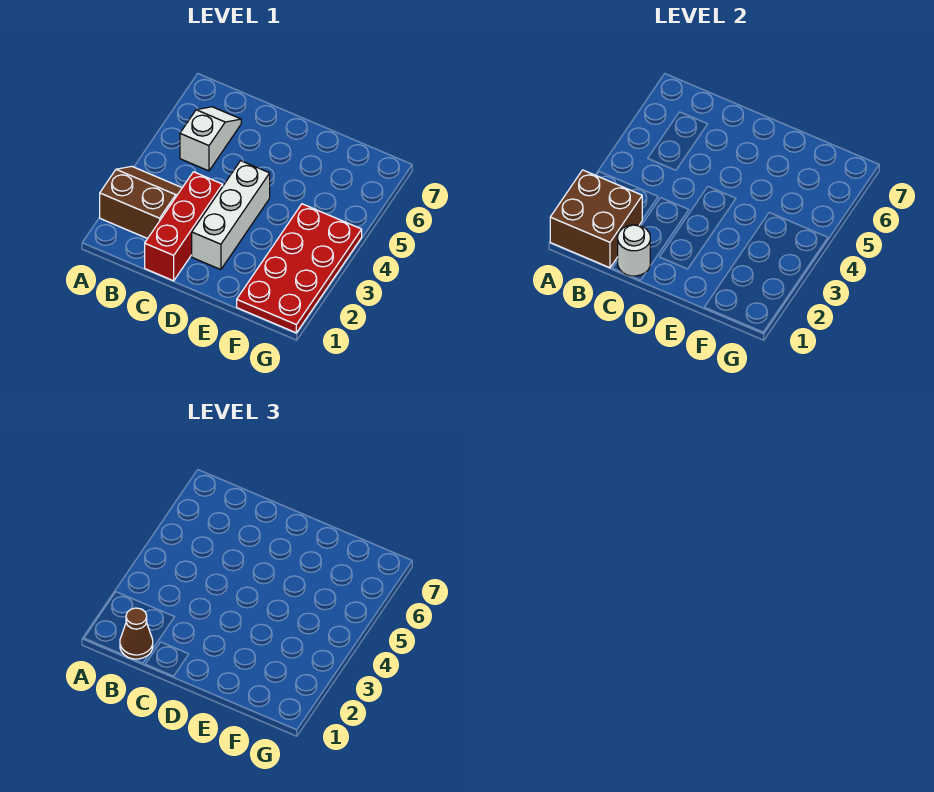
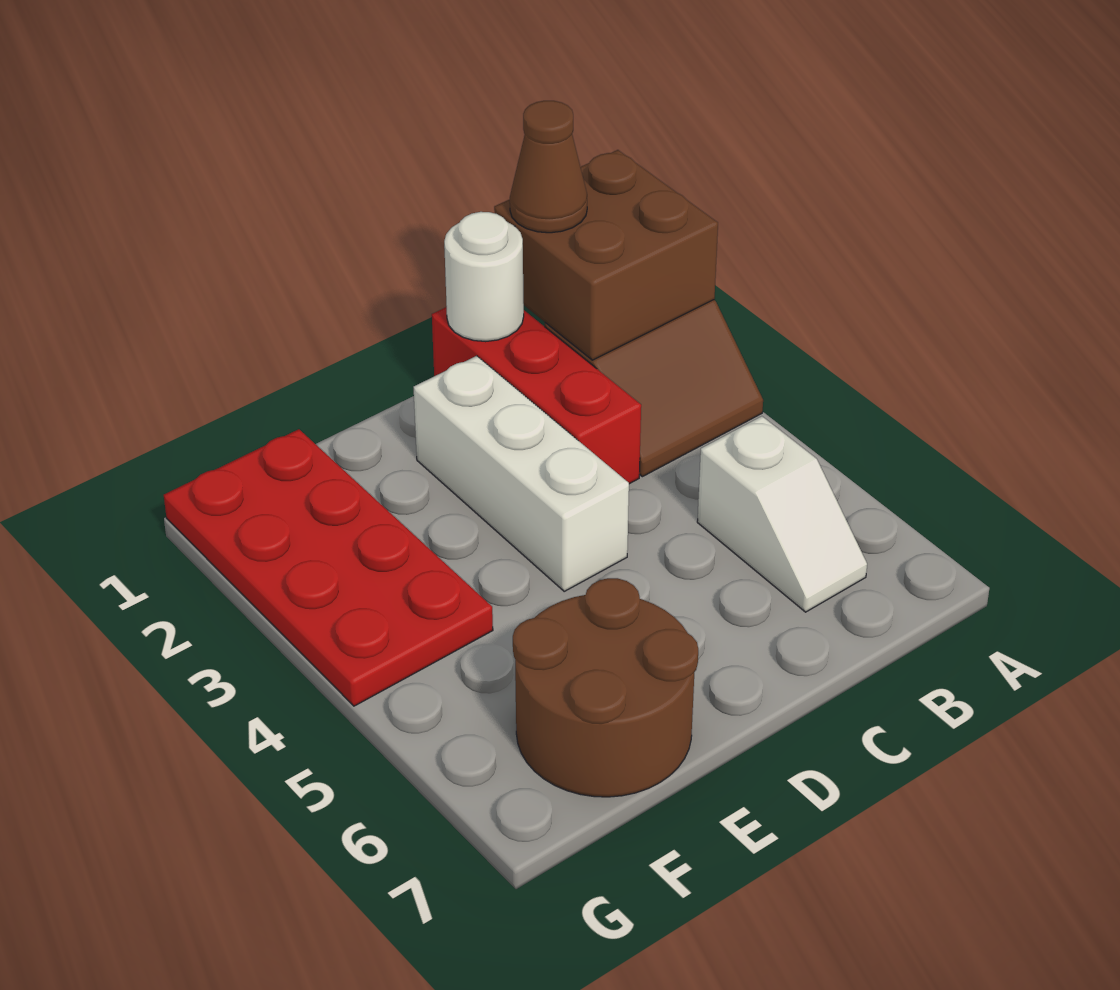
none -> brown 2x2 round brick [513,578,698,797]

